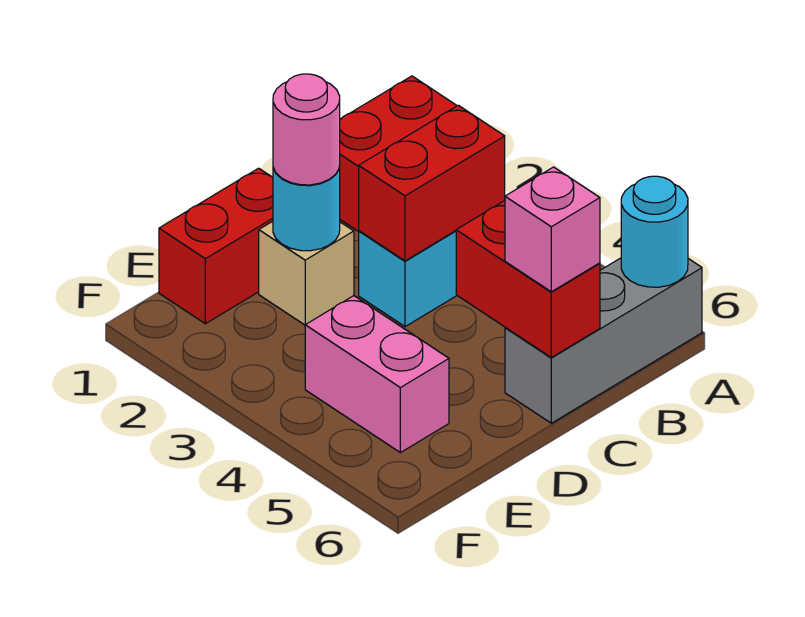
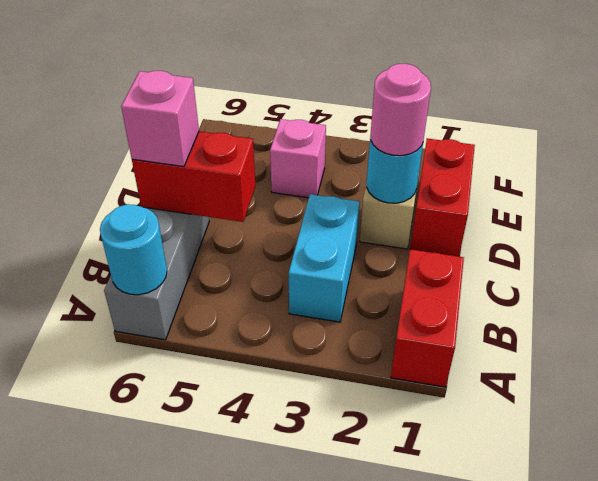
red 1x2 brick [359,105,505,261] -> none
pink 1x2 brick [305,296,449,453] -> pink 1x1 brick [270,119,326,198]

